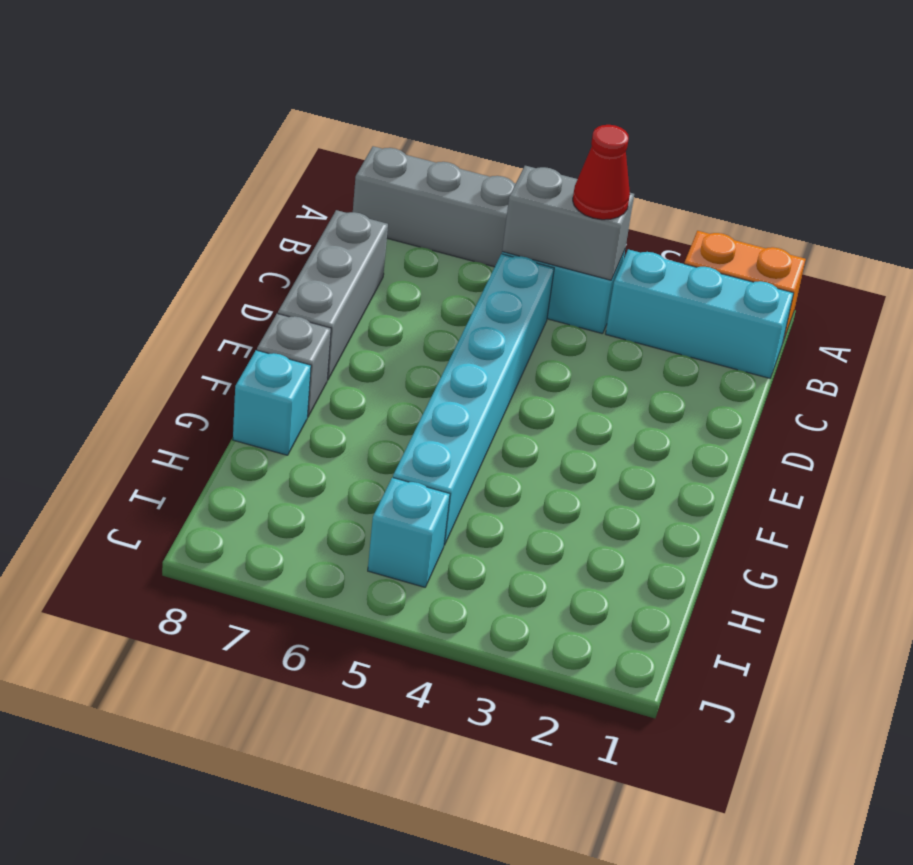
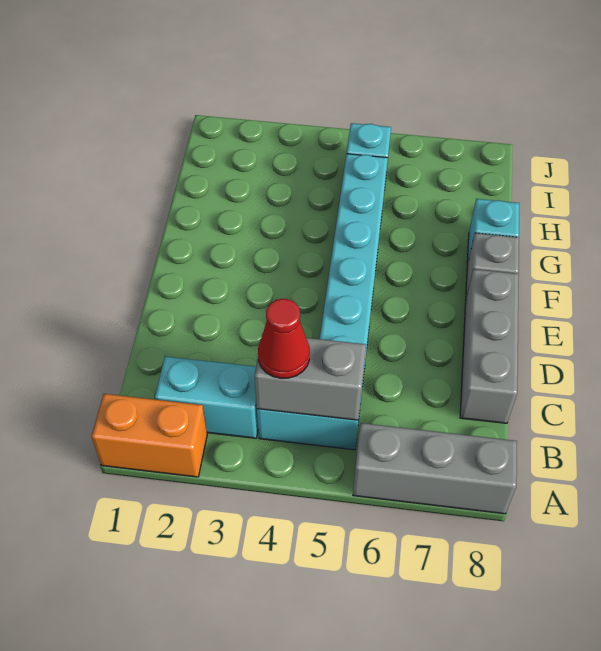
cyan 1x3 brick [606,249,794,378] -> cyan 1x2 brick [155,357,258,438]

